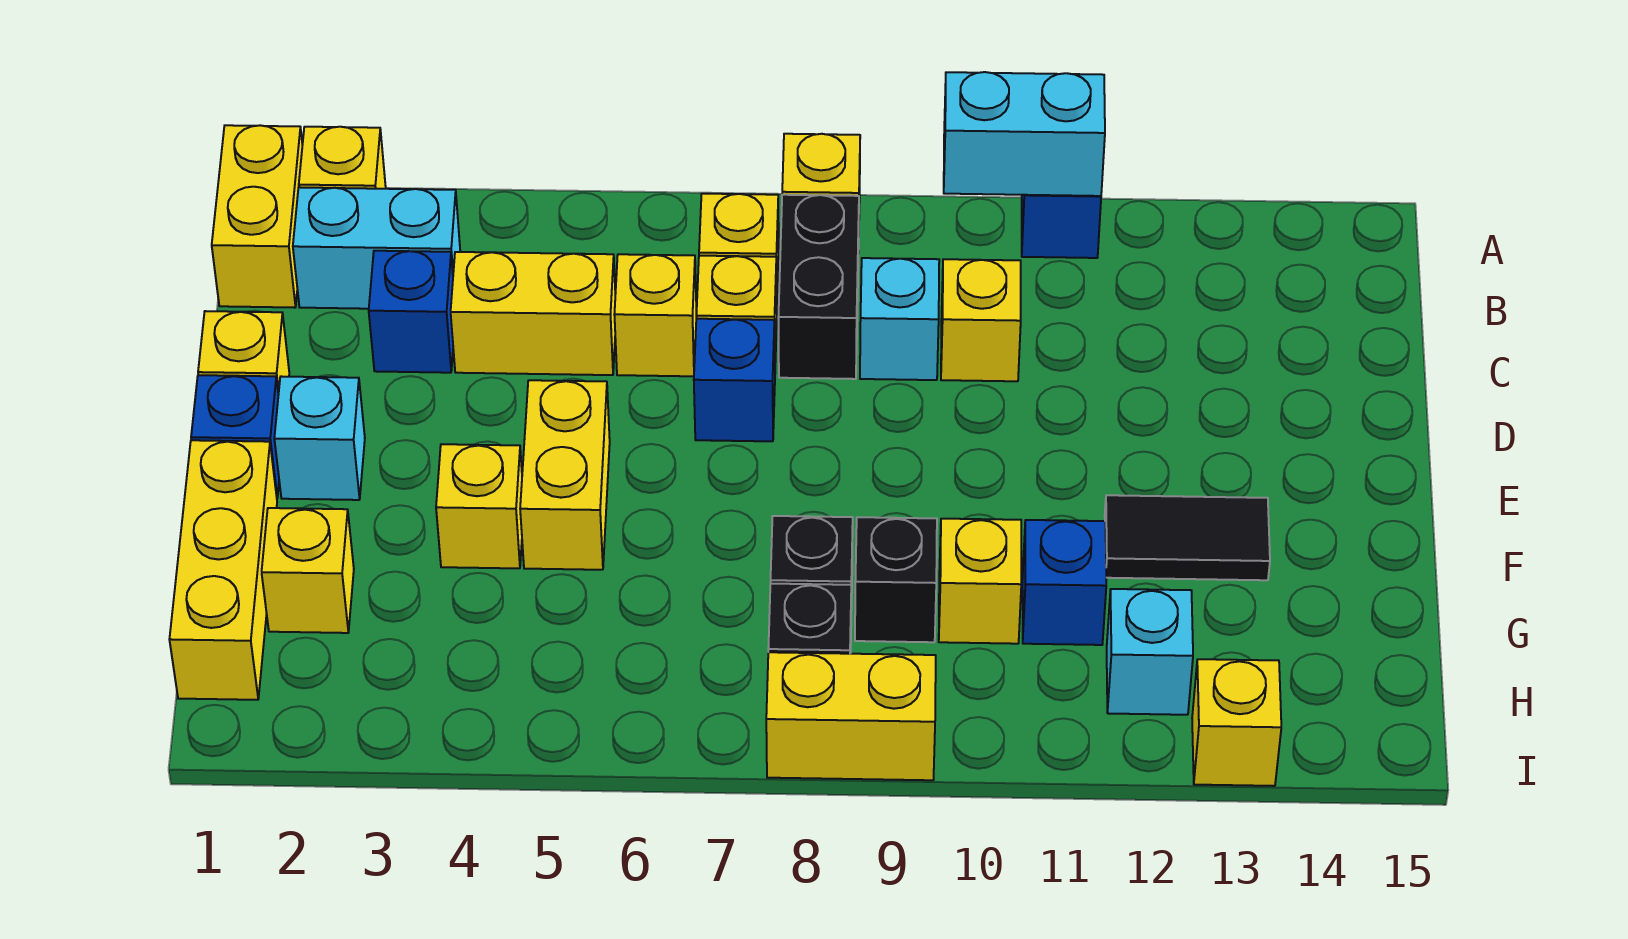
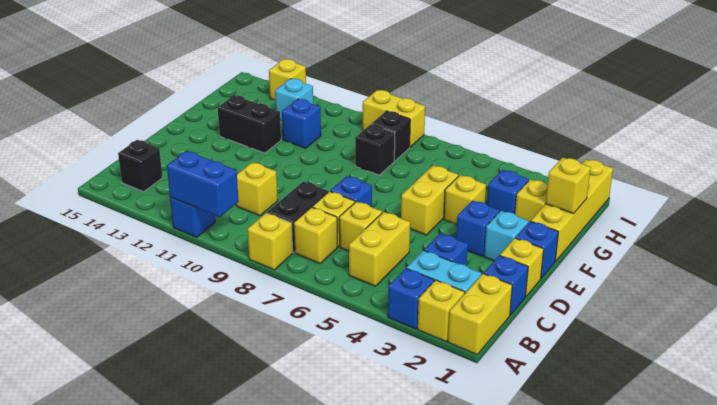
none -> blue 1x1 brick [388,268,434,329]
cyan 1x2 brick [944,72,1105,196] -> blue 1x2 brick [167,151,239,217]
none -> blue 1x1 brick [484,256,528,315]
yellow 1x2 brick [451,252,615,375] -> yellow 1x2 brick turned to [349,212,410,286]
cyan 1x1 brick [860,258,939,380] -> none
none -> blue 1x1 brick [456,200,499,256]
yellow 1x3 brick [169,440,277,700] -> yellow 1x4 brick [531,159,613,261]
black 1x2 tile [1105,495,1270,580] -> black 1x2 brick [218,95,281,153]
none -> blue 1x1 brick [487,170,529,214]
black 1x1 brick [855,517,937,642] -> black 1x1 brick moved to [118,140,162,192]
yellow 1x1 brick [939,519,1021,644] -> yellow 1x1 brick moved to [546,158,591,214]

